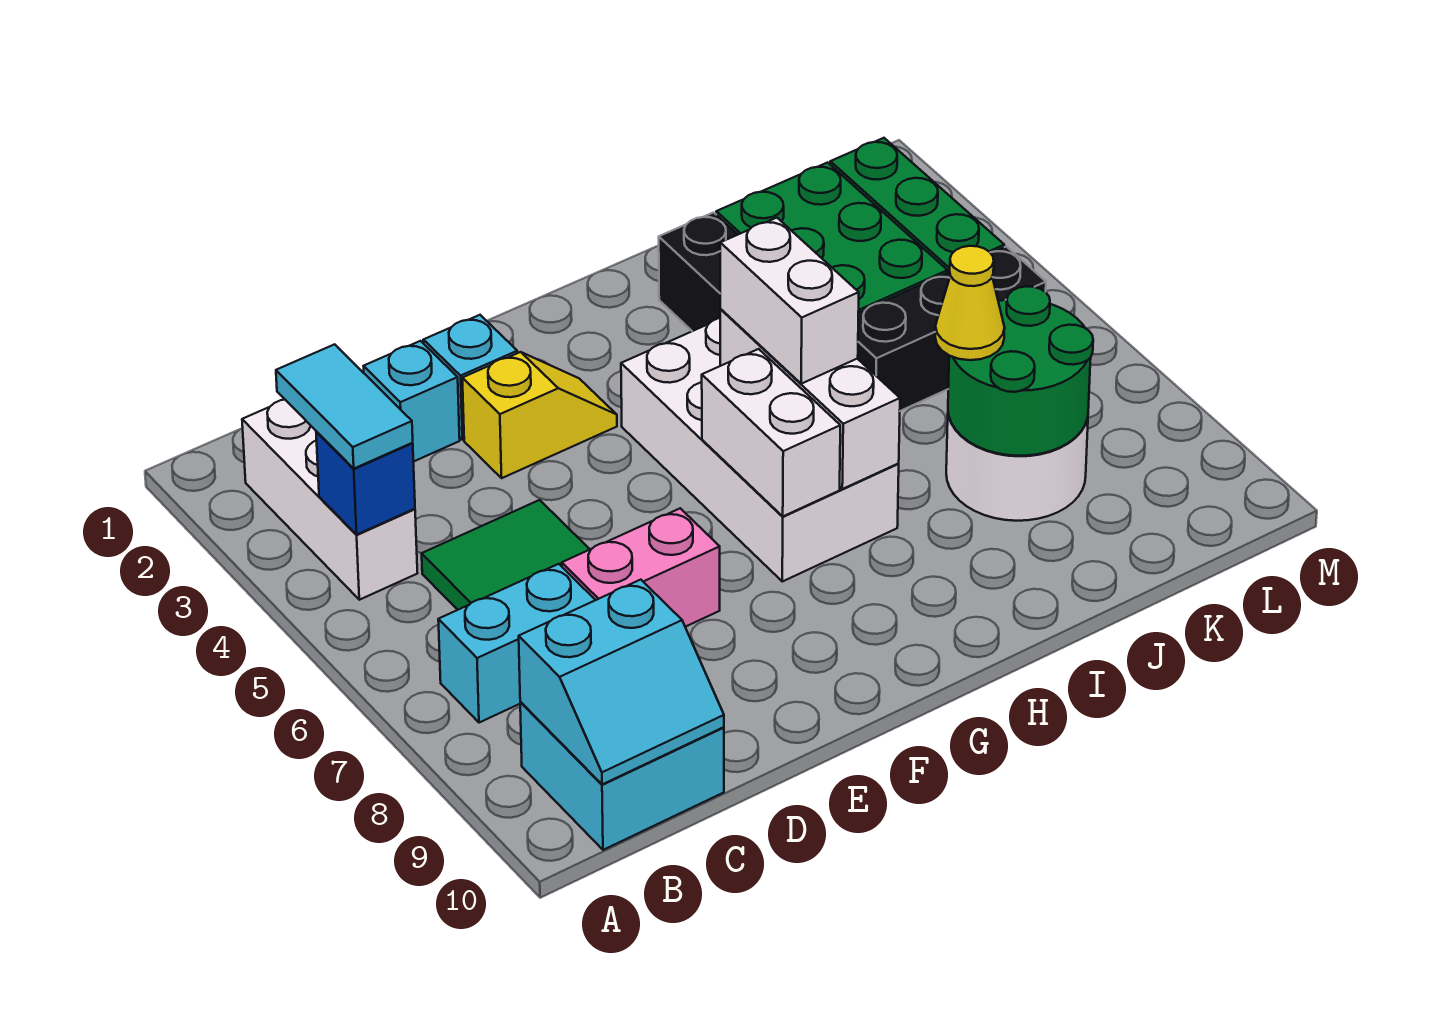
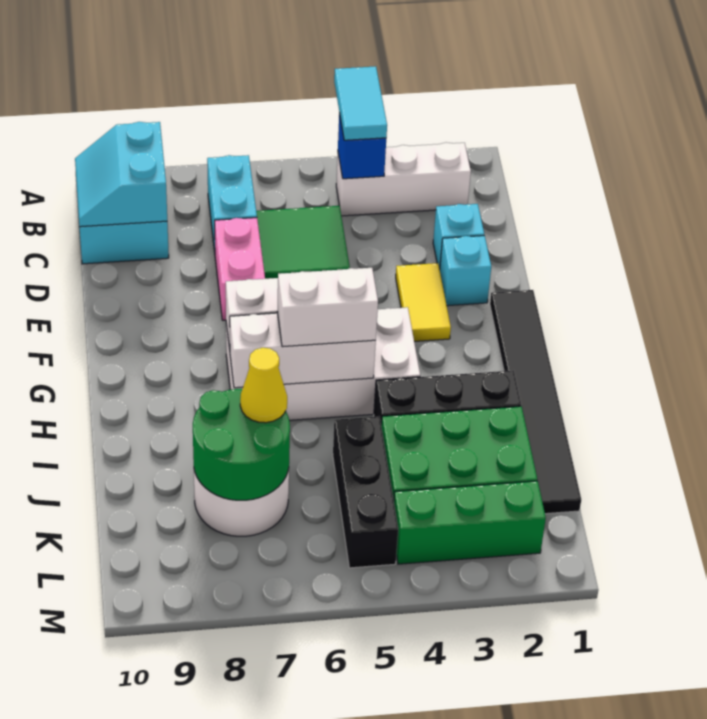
cyan 1x2 tile [276,344,413,468] -> cyan 1x2 tile turned to [334,66,387,140]
yellow 1x2 slope [462,352,617,478] -> yellow 1x2 tile [396,263,451,342]
none -> black 1x6 tile [490,290,581,514]

